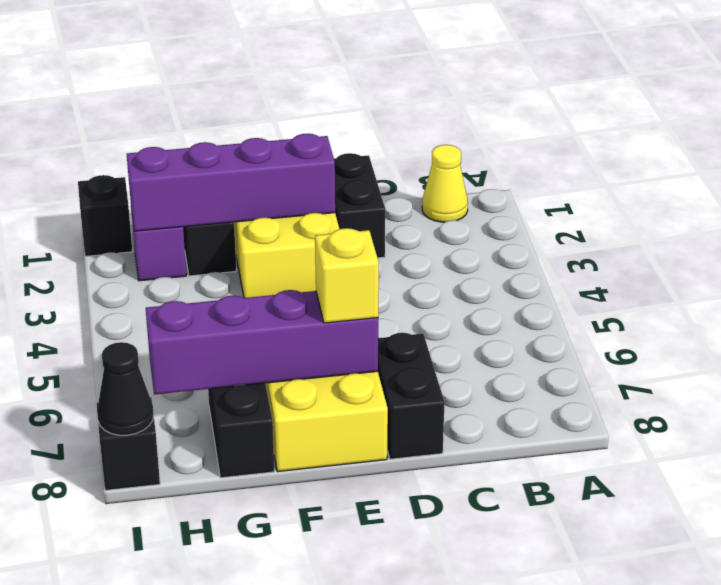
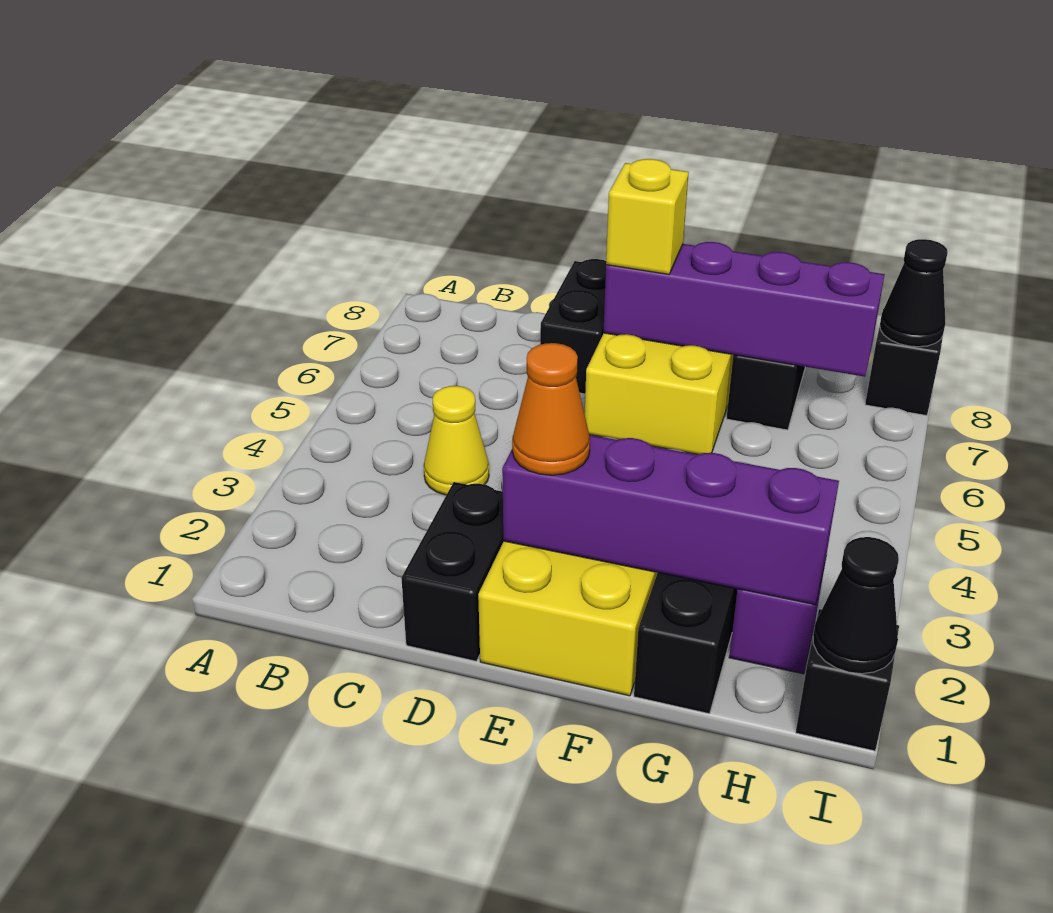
yellow 1x1 cone [422,145,468,222] -> yellow 1x1 cone moved to [424,386,489,495]
none -> orange 1x1 cone [512,343,590,475]
none -> black 1x1 cone [813,537,899,674]

